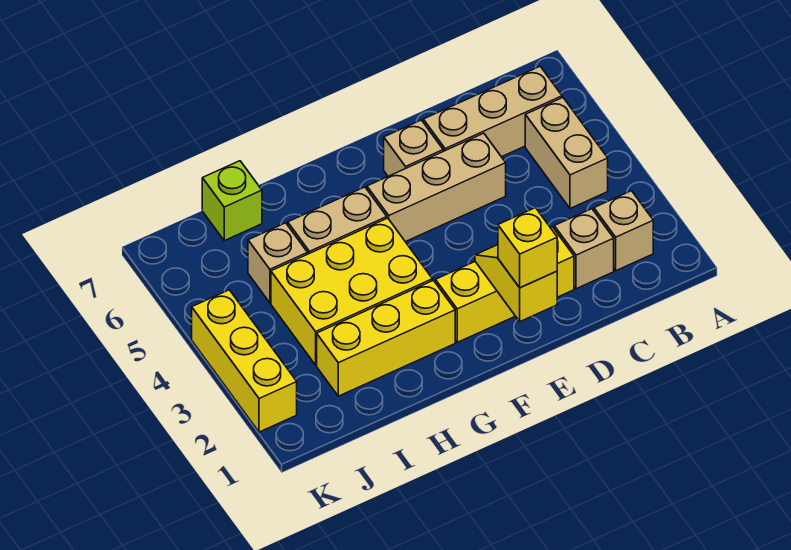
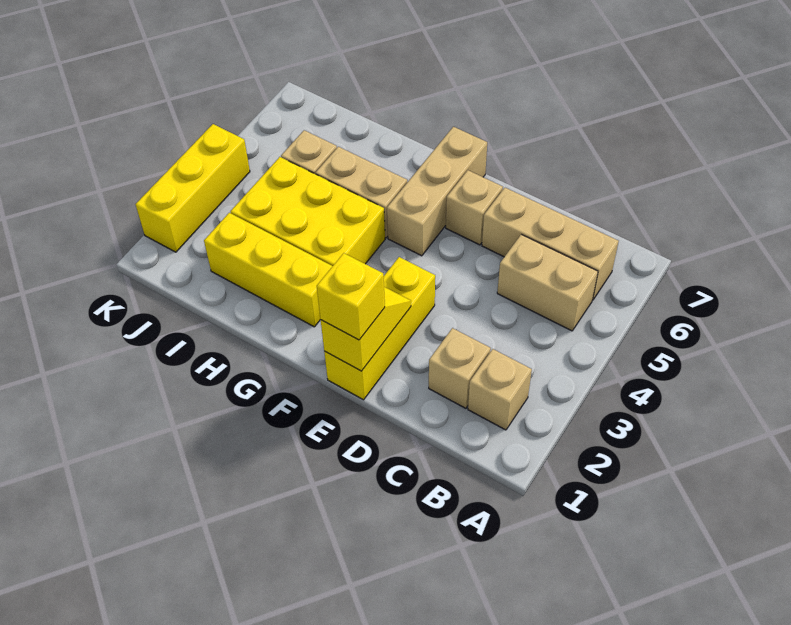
tan 1x2 brick [525,98,608,209] -> tan 1x2 brick turned to [497,234,598,331]
yellow 1x3 brick [435,227,574,342] -> yellow 1x3 brick turned to [324,257,435,400]
tan 1x3 brick [367,133,506,242] -> tan 1x3 brick turned to [387,127,487,256]
lime 1x1 brick [202,161,262,241] -> none

